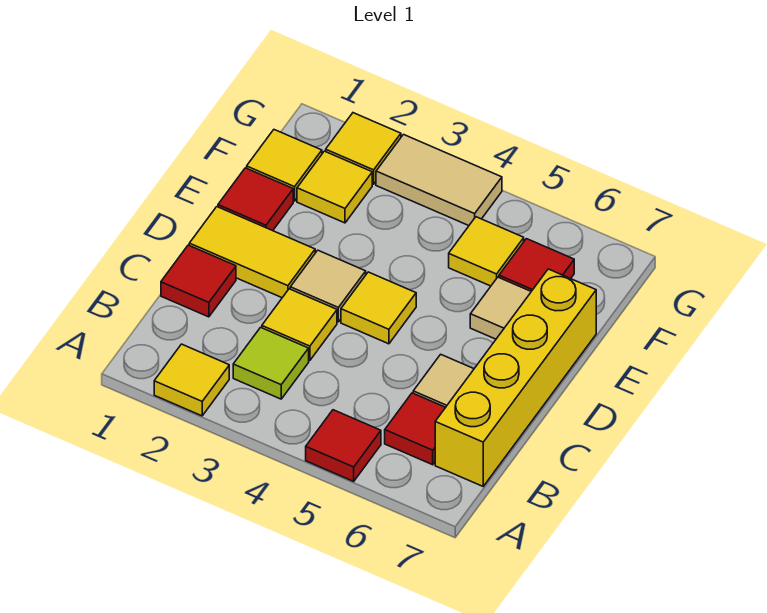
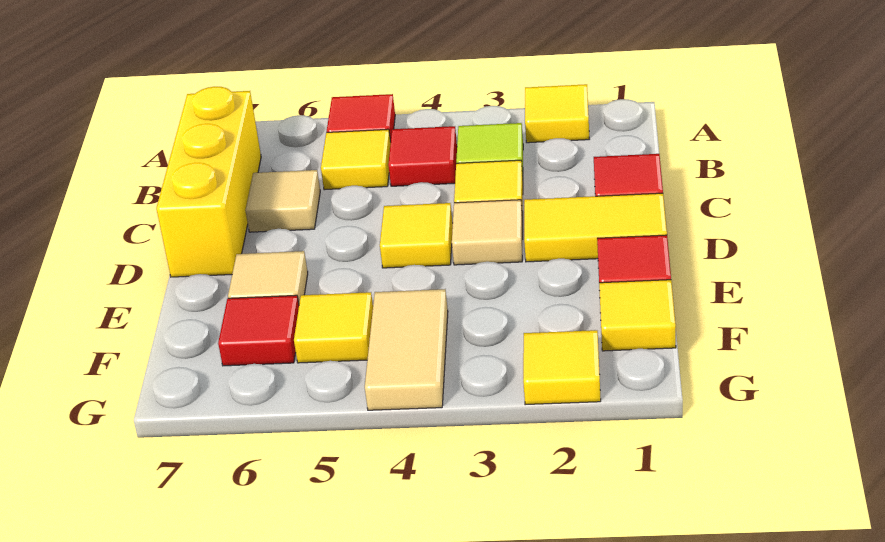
red 1x1 tile [385,393,446,465] -> red 1x1 tile moved to [388,126,457,186]
yellow 1x4 brick [435,269,596,486] -> yellow 1x3 brick [156,87,261,277]
yellow 1x1 tile [297,151,372,223] -> yellow 1x1 tile moved to [321,129,391,190]
tan 1x2 tile [376,135,502,226] -> tan 1x2 tile turned to [365,289,448,410]

